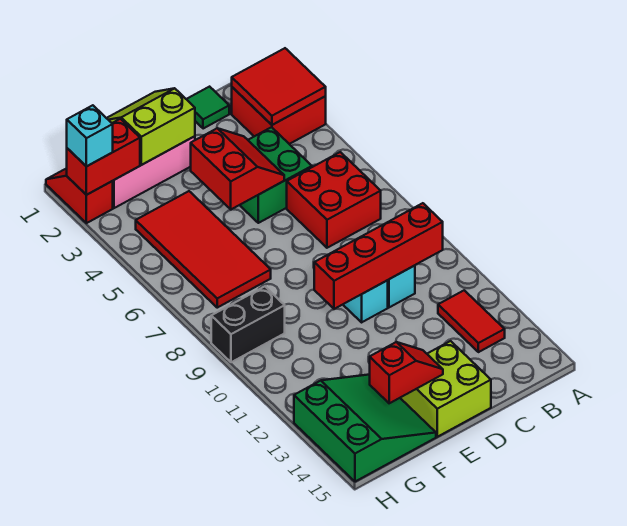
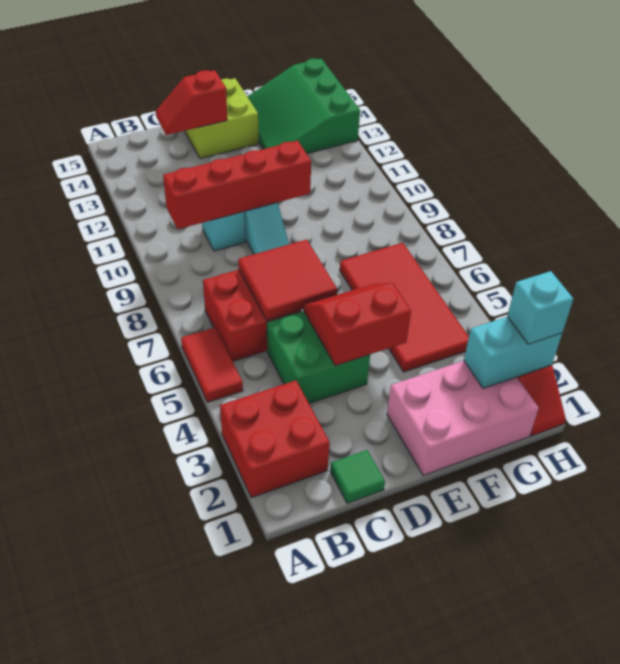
red 2x2 tile [232,48,326,125] -> red 2x2 tile moved to [238,240,337,320]
red 1x2 tile [438,290,505,352] -> red 1x2 tile moved to [181,327,243,402]
red 2x2 slope [191,128,284,209] -> red 2x2 slope turned to [303,283,411,366]
lime 2x2 slope [107,88,195,165] -> none
red 1x2 slope [370,342,443,403] -> red 1x2 slope moved to [156,70,227,135]
red 1x2 brick [67,119,140,195] -> cyan 1x2 brick [464,317,562,389]
black 1x2 brick [211,287,285,362] -> none

